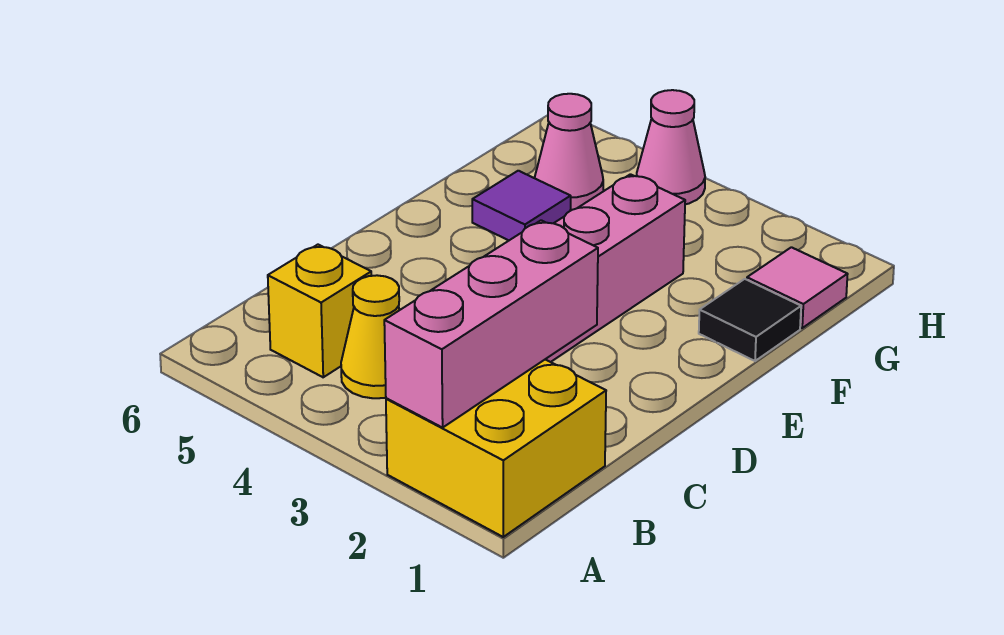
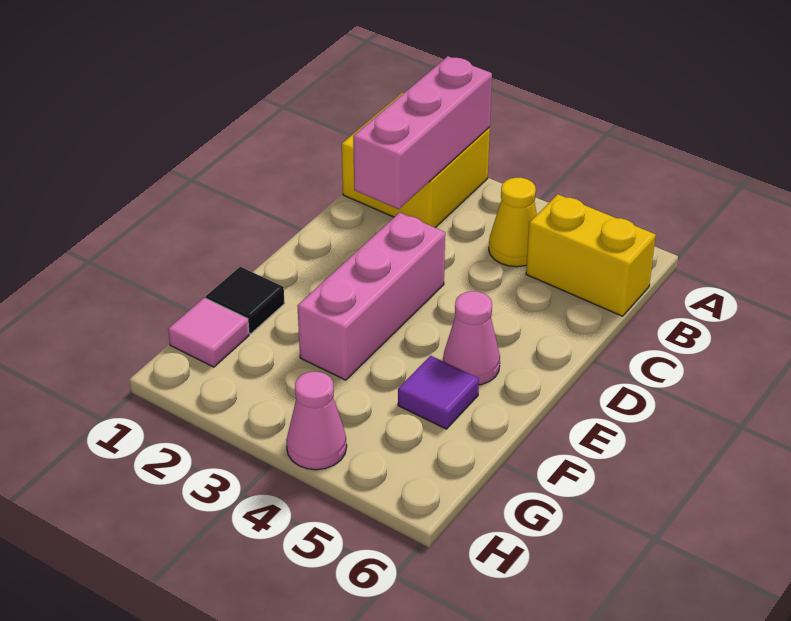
yellow 1x1 brick [268,245,371,377] -> yellow 1x2 brick [526,194,656,316]
pink 1x1 cone [535,94,603,210] -> pink 1x1 cone moved to [443,291,500,385]

